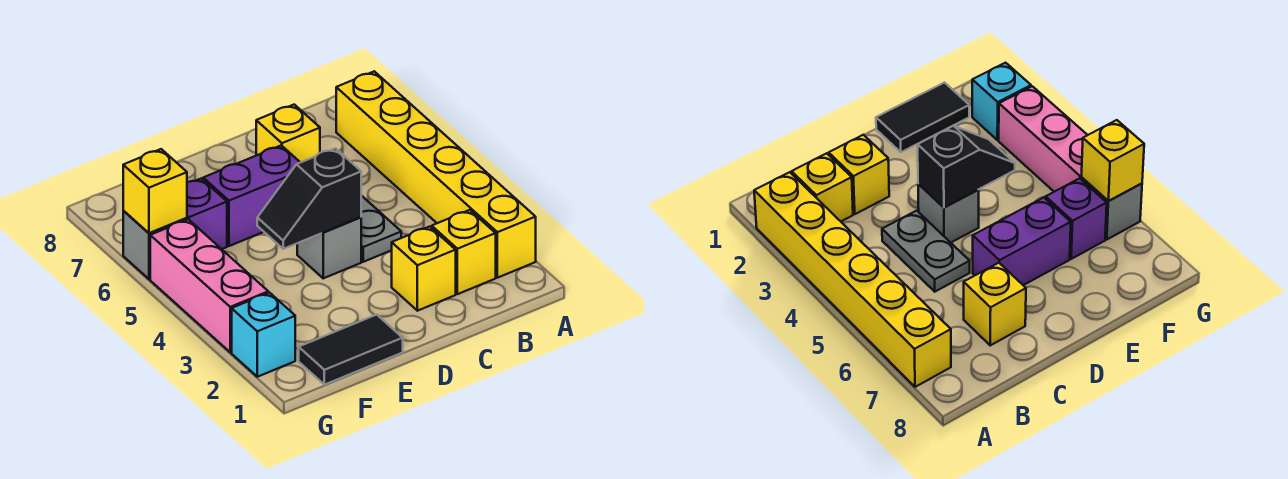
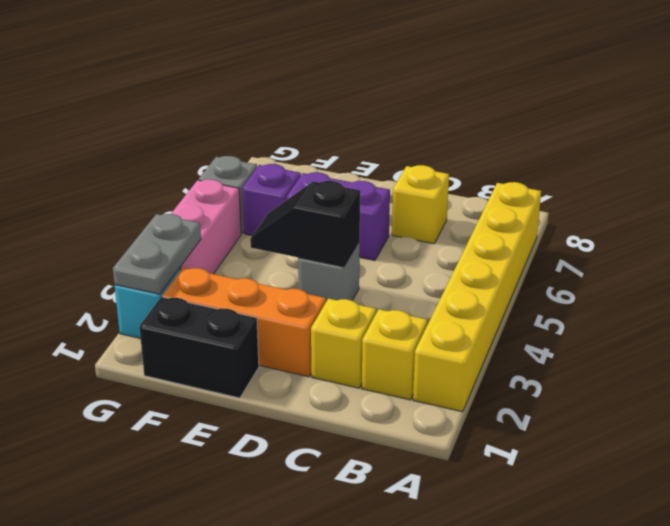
grey 1x2 plate [361,196,401,262] -> grey 1x2 plate moved to [113,214,201,294]
none -> orange 1x3 brick [162,268,326,377]
black 1x2 tile [299,315,403,385] -> black 1x2 brick [139,297,259,398]
yellow 1x1 brick [123,149,187,233] -> none

